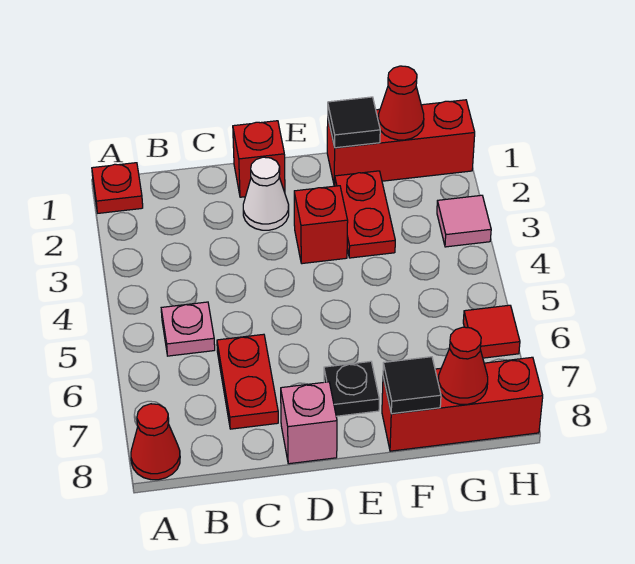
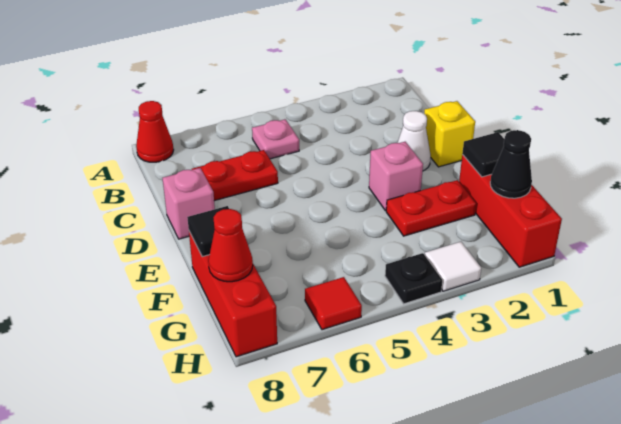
red 1x1 plate [92,163,143,213] -> none
red 1x1 brick [233,121,285,197] -> yellow 1x1 brick [424,101,475,167]
red 1x1 brick [294,186,348,264] -> pink 1x1 brick [369,142,423,211]
black 1x1 plate [324,361,379,416] -> black 1x1 plate moved to [385,253,442,304]
red 1x1 cone [378,66,424,140] -> black 1x1 cone [490,130,532,198]
pink 1x1 tile [437,195,491,247] -> white 1x1 tile [425,242,481,291]

